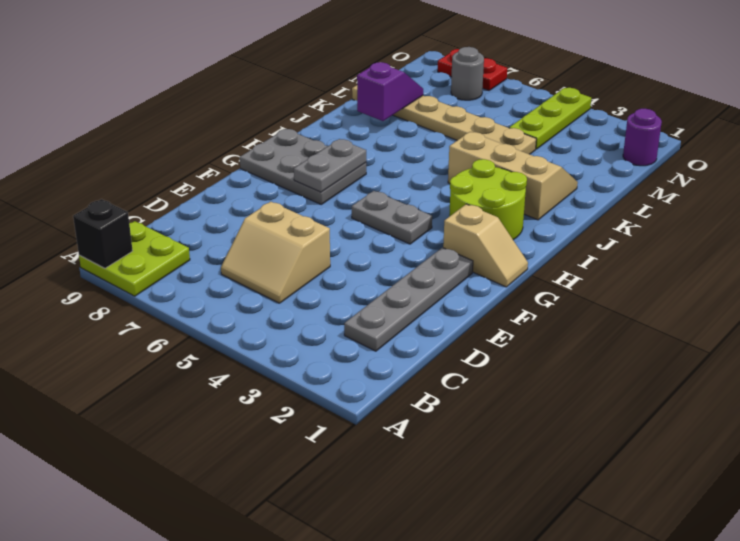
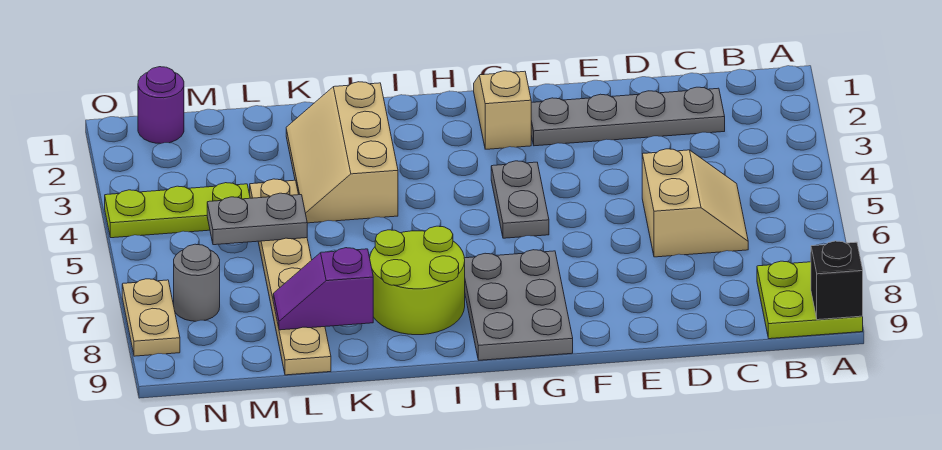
grey 1x2 plate [294,139,366,192] -> grey 1x2 plate moved to [207,193,307,245]
lime 2x2 round brick [449,159,527,240] -> lime 2x2 round brick moved to [370,226,465,335]
red 1x2 plate [438,49,507,90] -> tan 1x2 plate [122,279,180,356]

